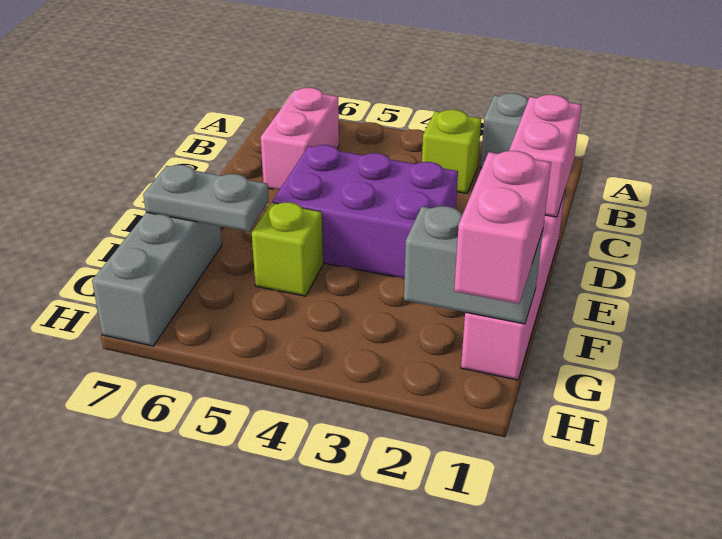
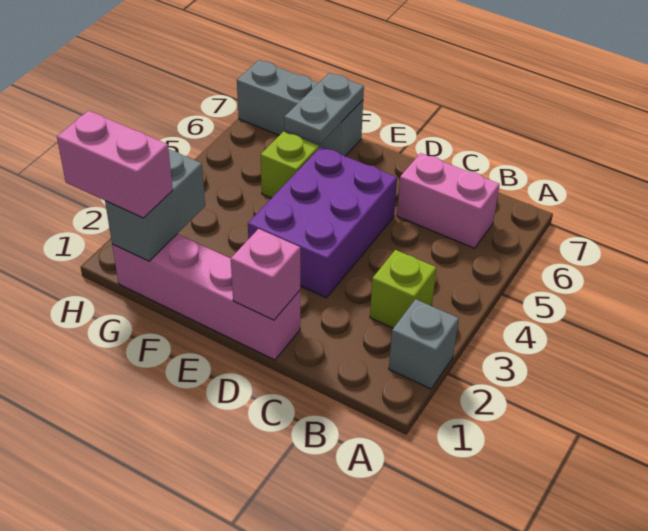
pink 1x2 brick [509,95,581,217] -> pink 1x1 brick [231,229,300,320]

